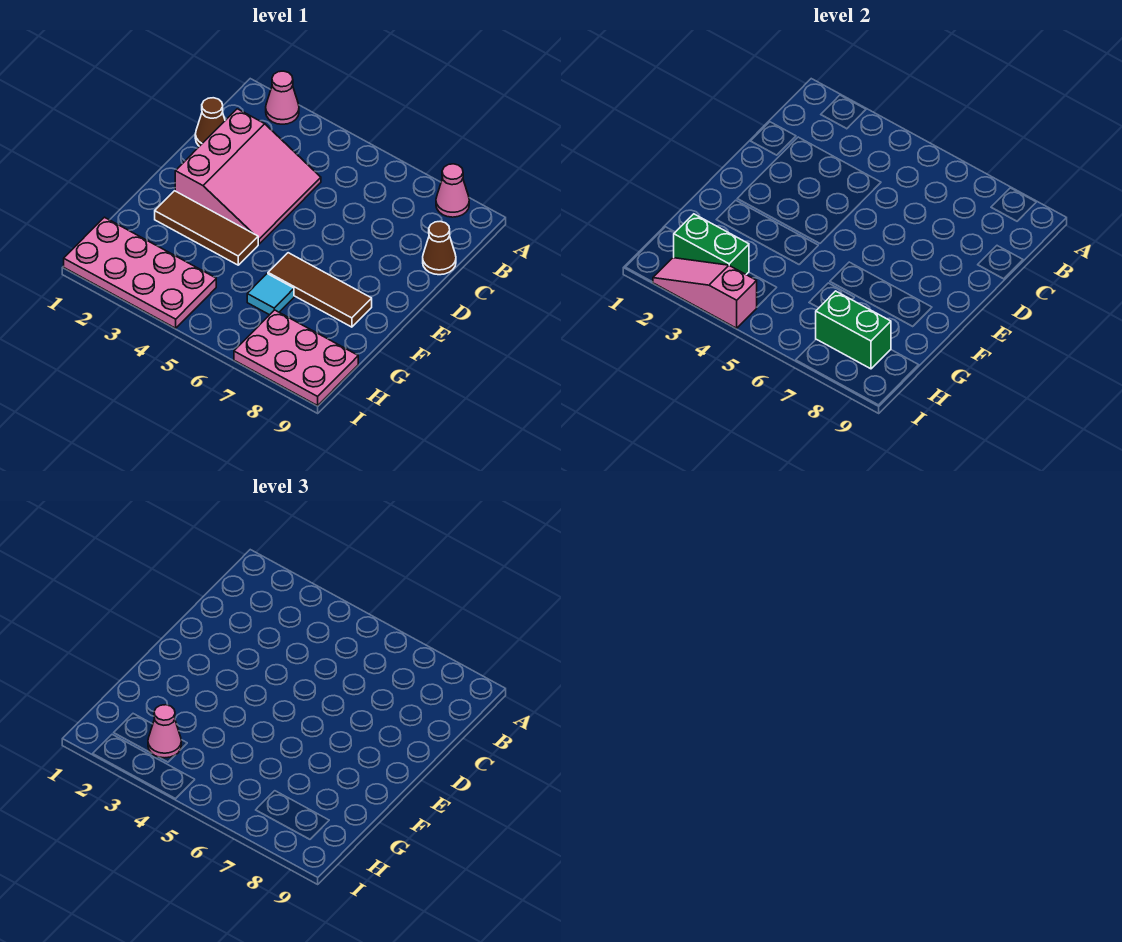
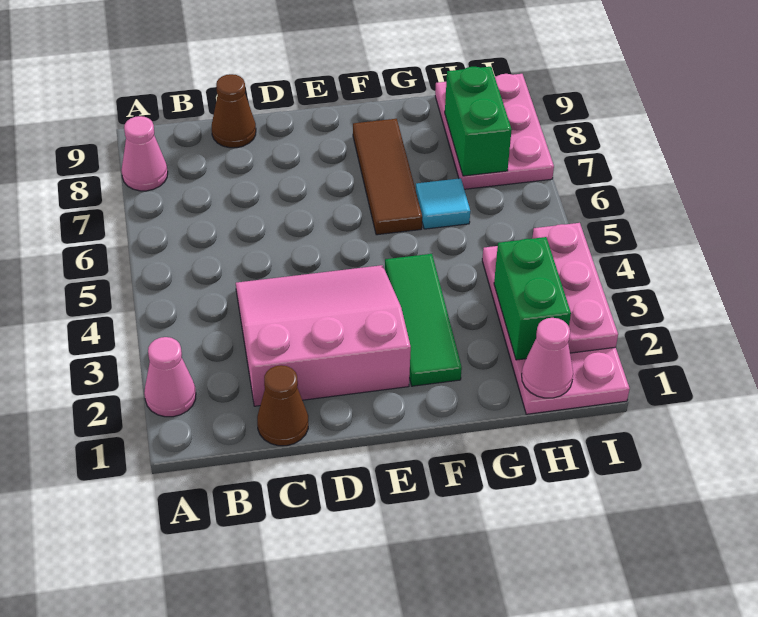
brown 1x3 tile [155,191,258,265] -> green 1x3 tile [385,254,462,386]
pink 1x1 cone [148,705,181,758] -> pink 1x1 cone moved to [522,318,573,398]
pink 1x3 slope [653,258,757,328] -> pink 1x3 plate [532,223,618,353]

